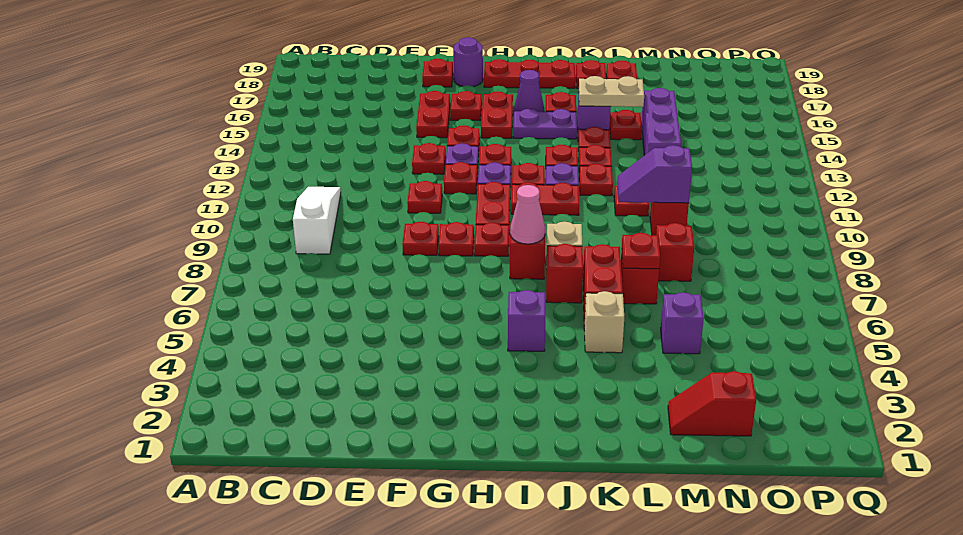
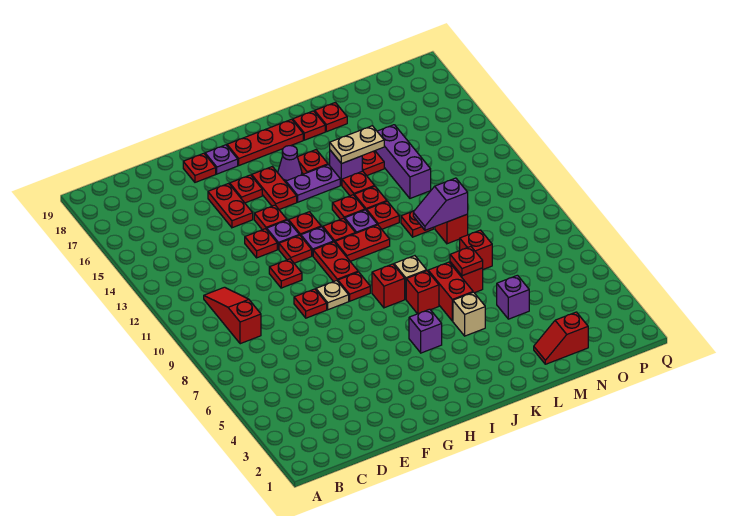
white 1x3 slope [293,187,341,254] -> red 1x3 slope [204,287,261,344]
red 1x1 plate [438,222,474,256] -> tan 1x1 plate [316,281,349,310]
purple 1x1 round brick [453,37,483,87] -> purple 1x1 plate [205,145,238,174]
pink 1x1 cone [510,185,545,244] -> none

